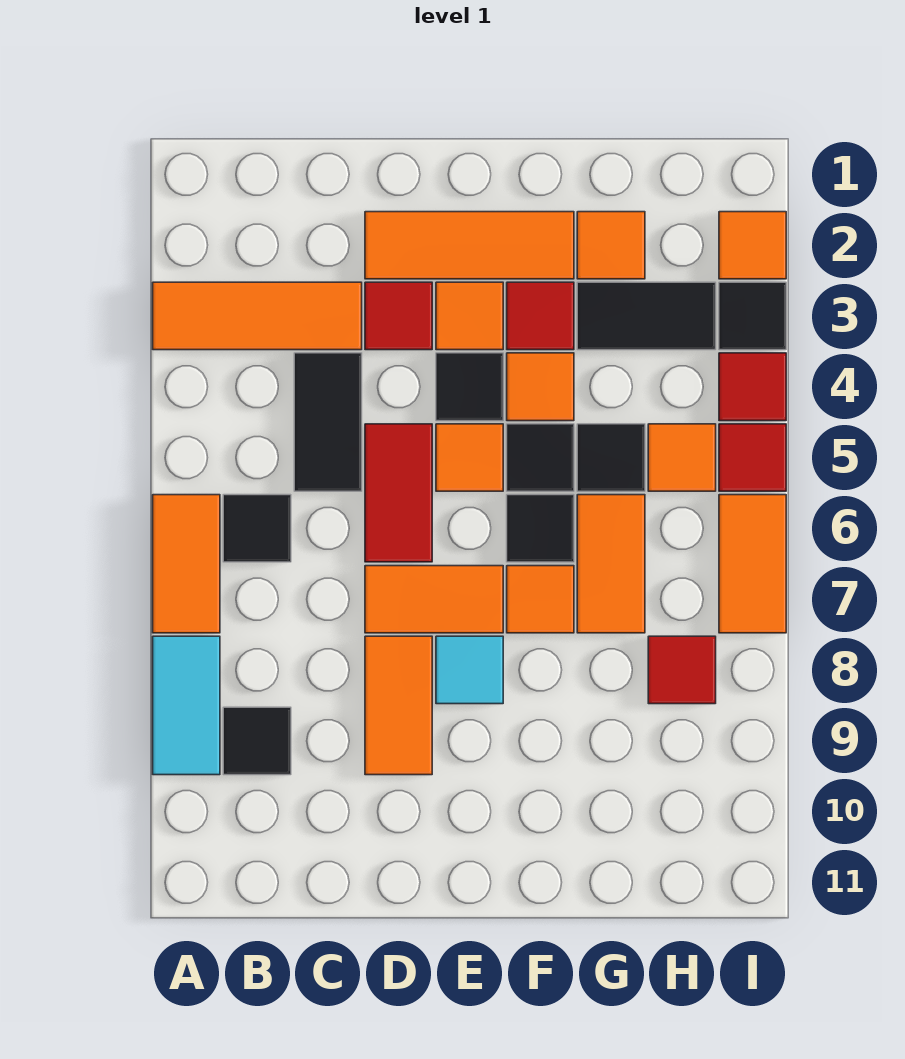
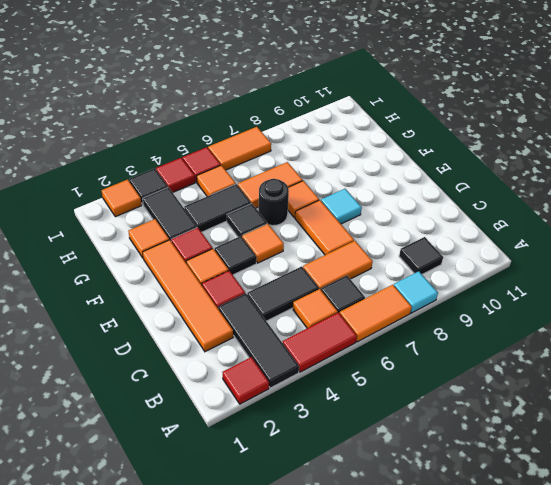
orange 1x3 tile [153,282,362,350] -> black 1x3 tile [218,293,299,388]
cyan 1x2 tile [153,636,220,775] -> cyan 1x1 tile [394,271,438,313]
orange 1x3 tile [365,212,574,279] -> orange 1x4 tile [143,240,233,352]
red 1x2 tile [365,424,432,562] -> red 1x2 tile moved to [283,312,357,372]
orange 1x2 tile [365,636,432,775] -> orange 1x2 tile moved to [303,241,373,290]
orange 1x1 tile [507,353,574,421] -> orange 1x1 tile moved to [293,289,338,328]
black 1x1 tile [507,495,574,562] -> black 1x1 round brick [259,179,289,226]
black 1x1 tile [577,424,645,491] -> black 1x2 tile [184,184,251,232]
red 1x1 tile [648,636,716,704] -> red 1x1 tile moved to [223,357,269,404]

